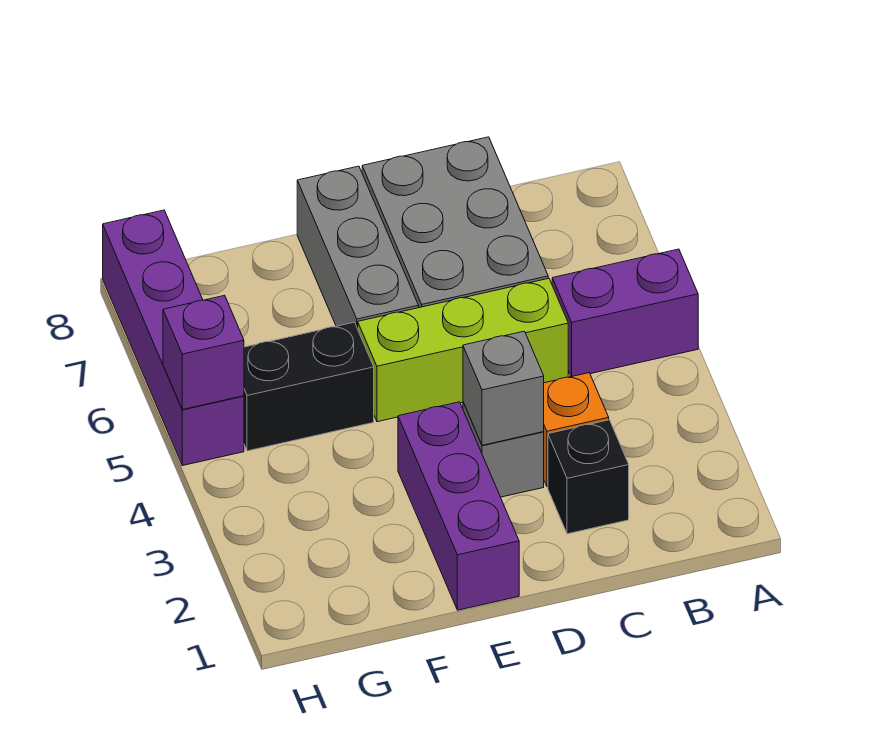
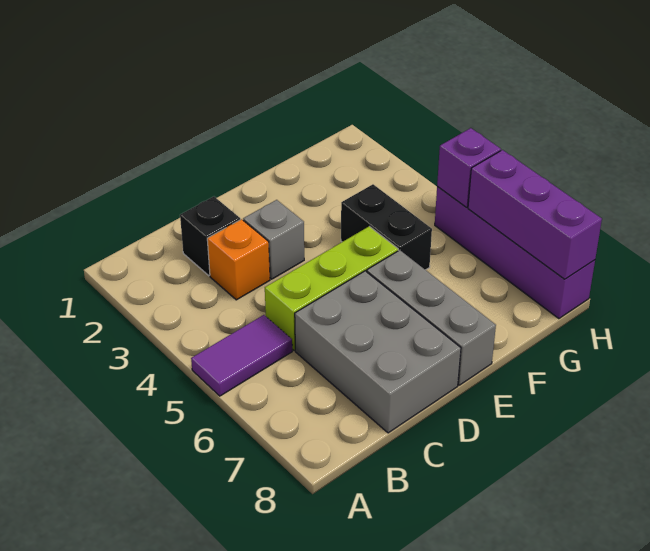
purple 1x2 brick [552,249,698,377] -> purple 1x2 tile [191,315,292,396]
grey 1x1 brick [463,331,544,445] -> none
purple 1x3 brick [398,402,519,610] -> purple 1x3 brick moved to [468,150,602,279]
black 1x2 brick [244,322,374,451] -> black 1x2 brick turned to [341,184,432,270]

